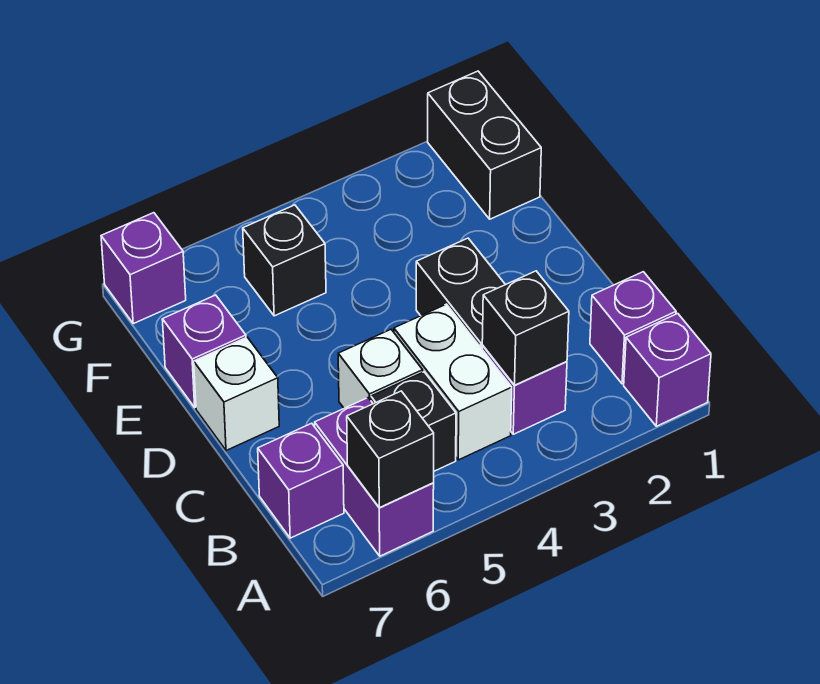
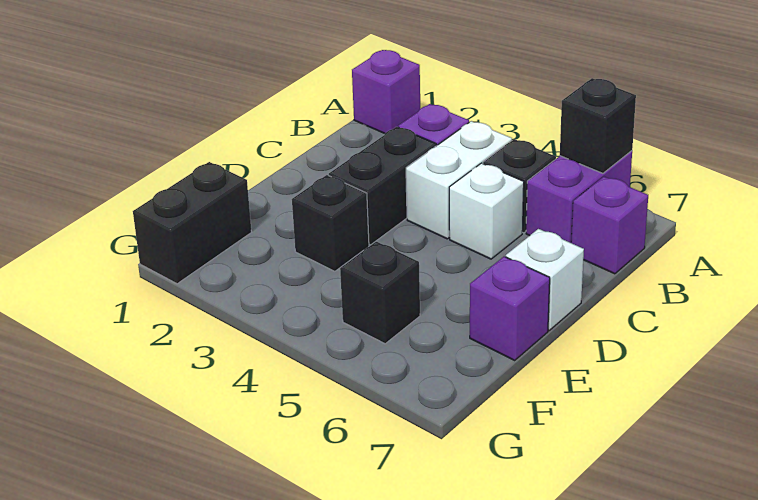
purple 1x1 brick [590,272,676,384] -> none
black 1x1 brick [482,271,569,385] -> black 1x1 brick moved to [292,175,369,271]
purple 1x1 brick [101,213,186,324] -> none

